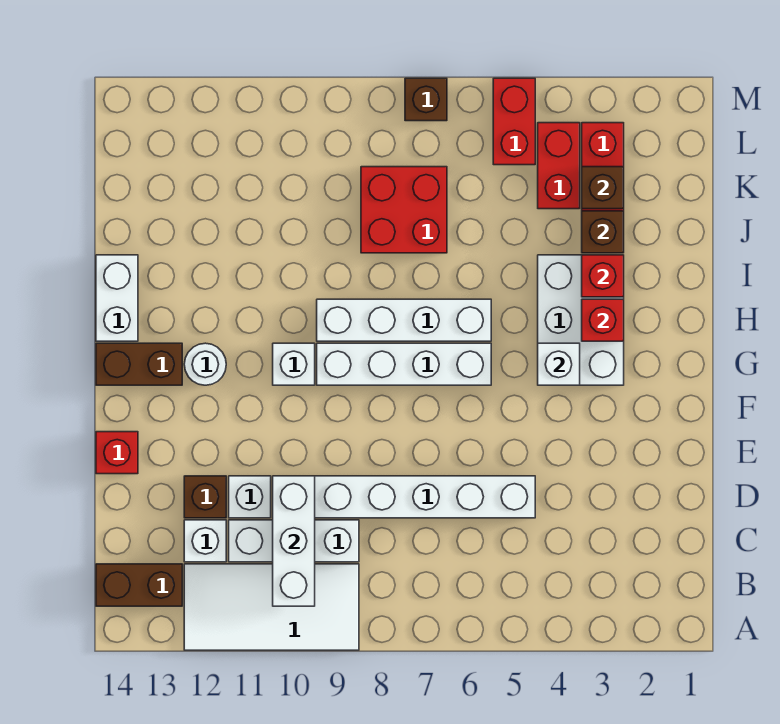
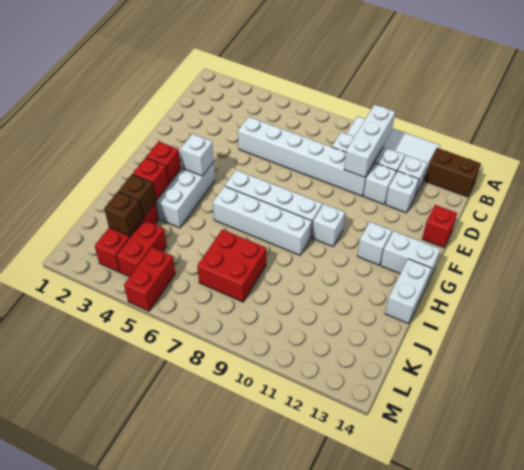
brown 1x1 brick [184,476,226,518] -> white 1x1 brick [385,171,419,213]
white 1x1 round brick [184,343,226,385] -> white 1x1 brick [357,222,392,265]
brown 1x2 brick [96,343,182,385] -> white 1x2 brick [381,231,440,281]
brown 1x1 brick [405,78,447,121] -> none

